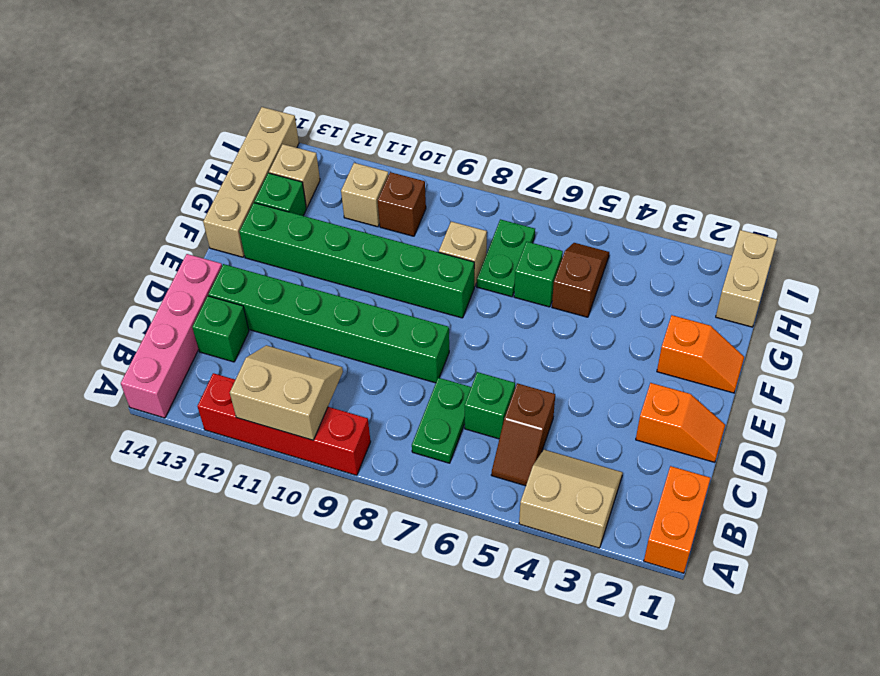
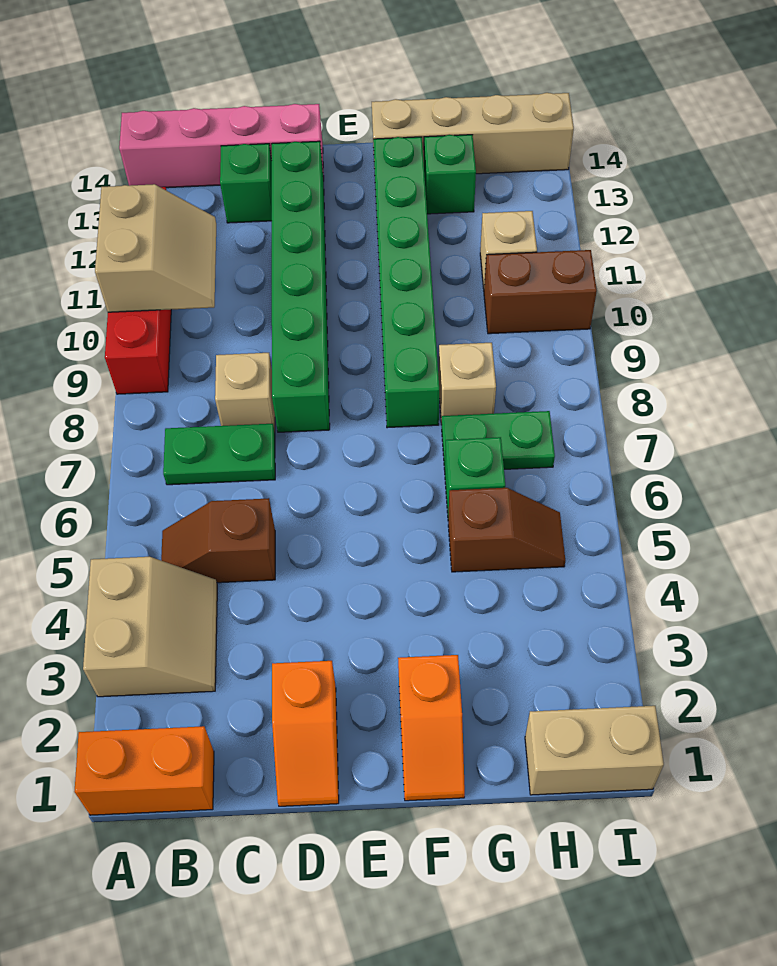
green 1x1 brick [465,372,515,439] -> none
brown 1x1 brick [378,172,426,236] -> brown 1x2 brick [484,250,597,334]
tan 1x1 brick [269,144,320,208] -> tan 1x1 brick moved to [215,353,275,431]

